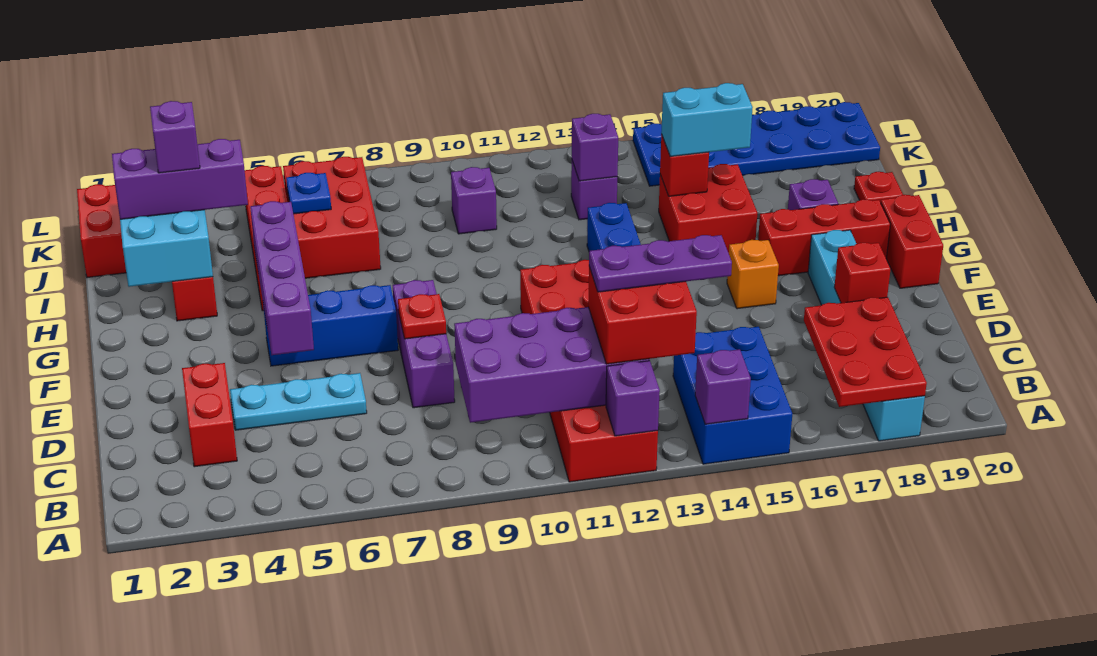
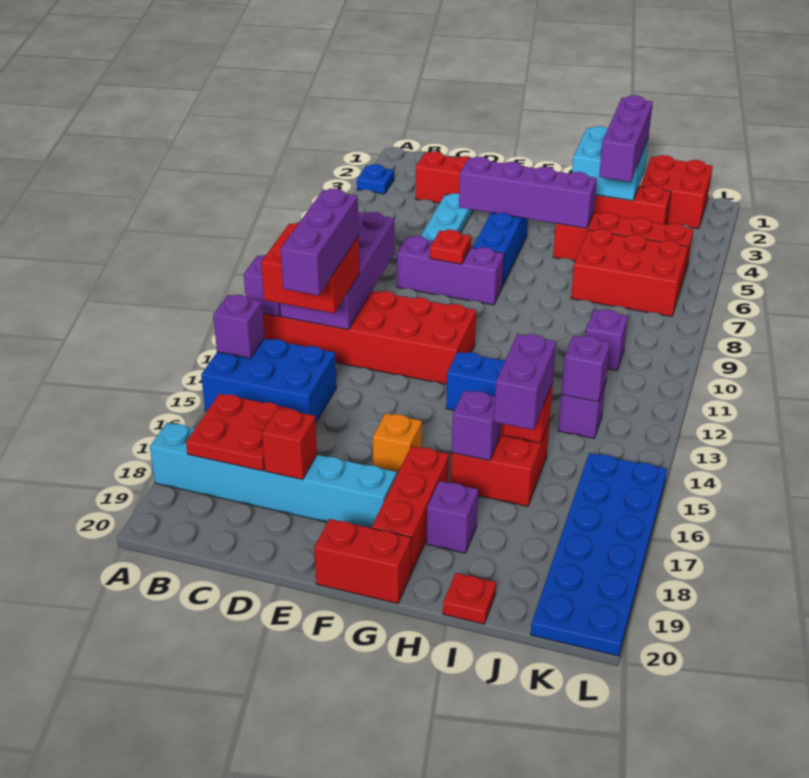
red 2x3 plate [804,297,927,407] -> red 2x2 plate [186,394,292,471]
purple 1x3 plate [589,235,732,292] -> purple 1x3 brick [281,189,359,296]
purple 1x1 brick [150,101,200,173] -> purple 1x1 brick moved to [452,390,501,461]
cyan 1x2 brick [661,83,753,156] -> purple 1x2 brick [494,334,556,430]
blue 1x1 plate [286,173,331,214] -> blue 1x1 plate moved to [357,164,394,194]

